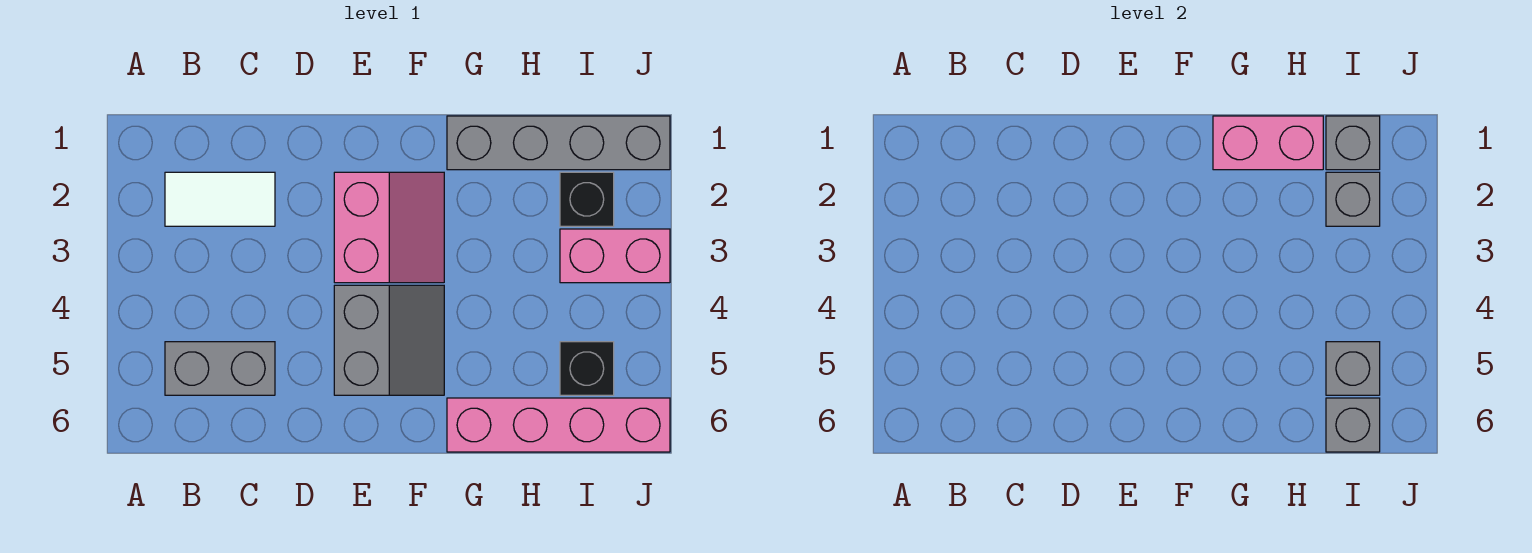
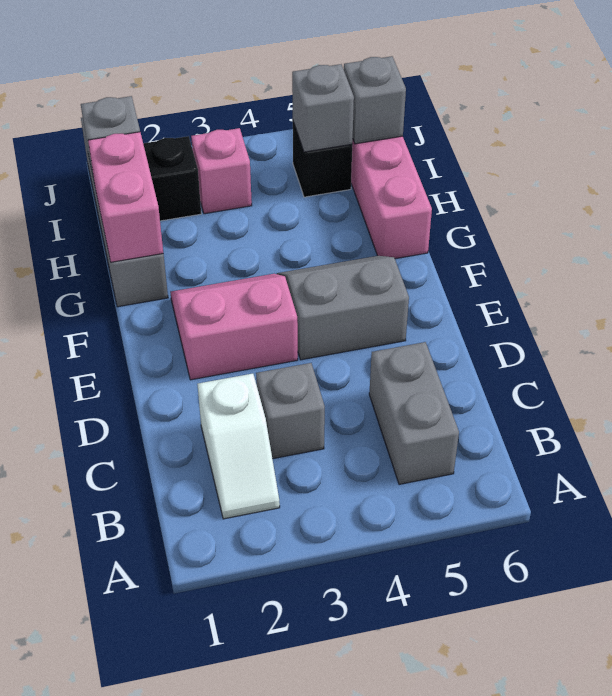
white 1x2 tile [165,172,275,226] -> white 1x2 slope [197,374,280,519]
grey 1x1 brick [1326,172,1380,226] -> grey 1x1 brick moved to [256,363,325,459]
pink 1x2 brick [560,229,670,283] -> pink 1x1 brick [191,128,252,214]

